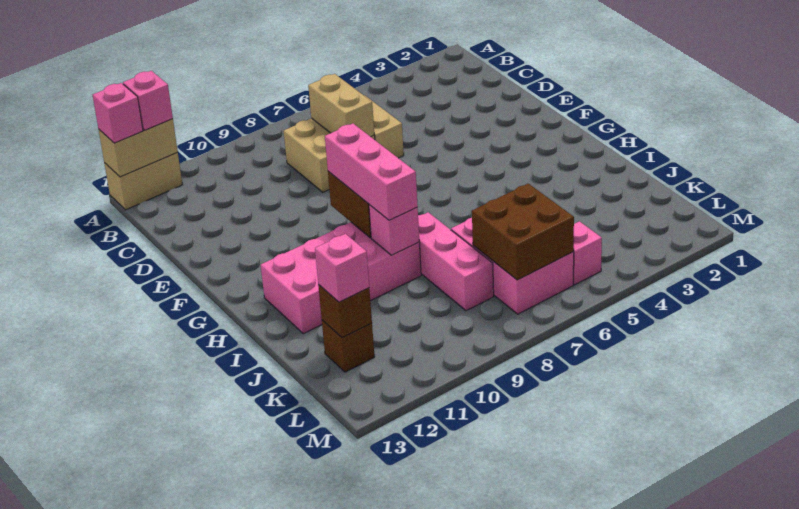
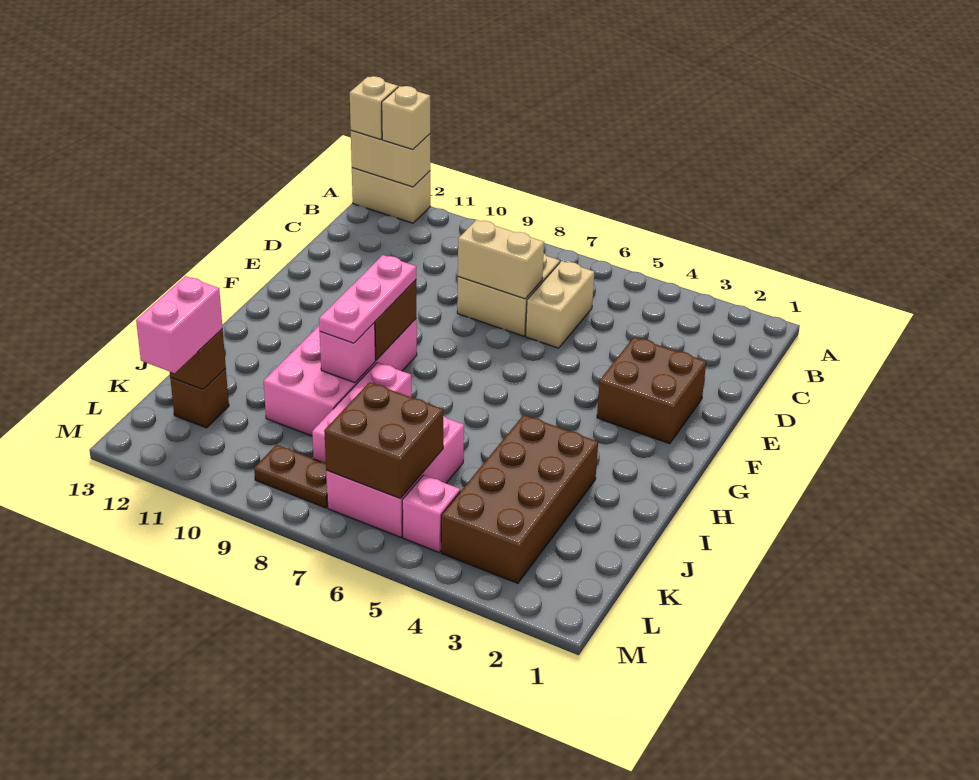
pink 1x1 brick [123,71,173,130] -> tan 1x1 brick [382,86,430,149]
pink 1x1 brick [93,83,143,143] -> tan 1x1 brick [350,76,398,139]
tan 1x2 brick [308,74,374,137] -> tan 1x2 brick turned to [458,220,544,299]
none -> brown 2x2 brick [597,337,706,444]
pink 1x3 brick [325,124,418,220] -> pink 1x3 plate [319,255,416,343]
pink 2x4 brick [261,222,421,334] -> pink 2x4 brick turned to [264,319,417,436]
none -> brown 2x4 brick [441,415,598,583]
pink 1x1 brick [315,234,369,302] -> pink 1x2 brick [136,276,222,373]
none -> brown 1x2 plate [254,445,328,508]

